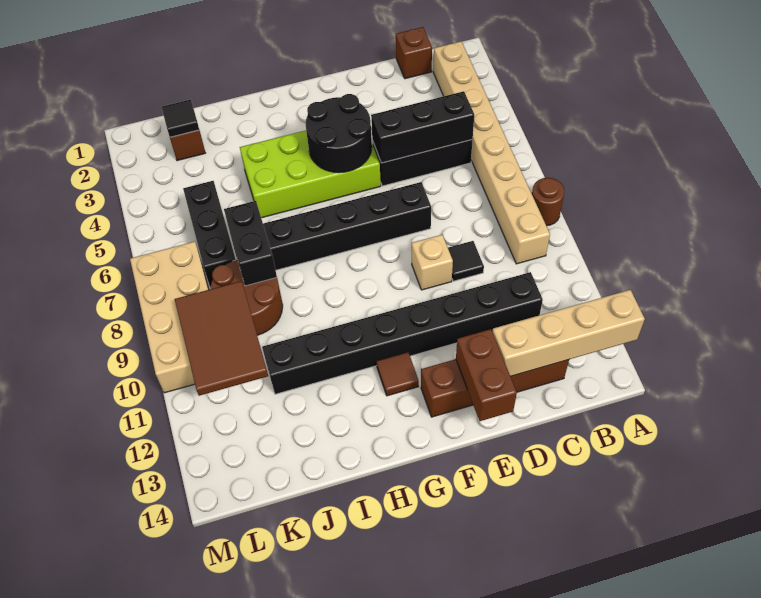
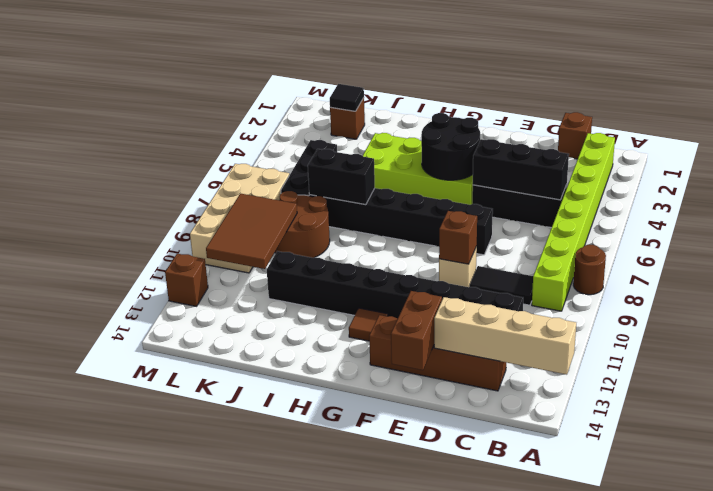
tan 1x8 brick [433,41,550,264] -> lime 1x8 brick [532,133,615,311]
black 1x1 tile [448,241,484,281] -> black 1x2 tile [470,266,533,305]
none -> brown 1x1 brick [439,211,477,264]
black 1x2 brick [224,201,277,286] -> black 1x2 brick turned to [308,149,375,205]
none -> brown 1x1 brick [165,254,208,306]

